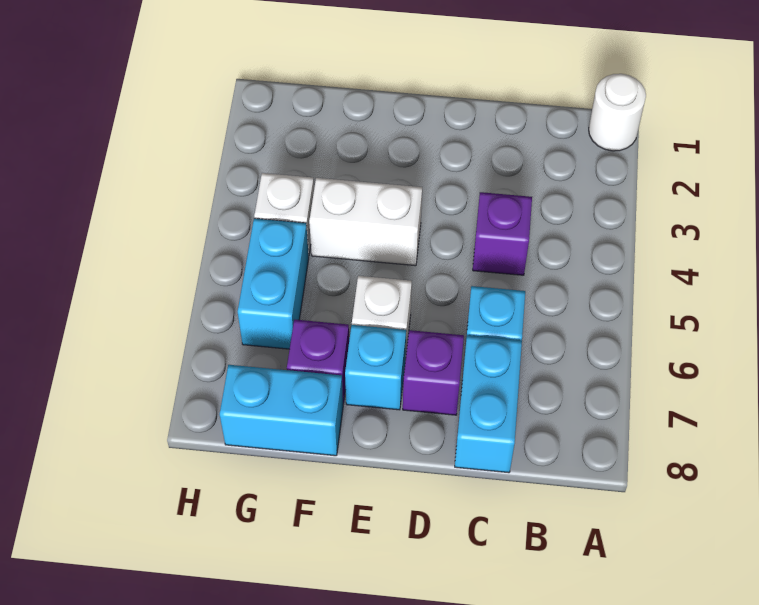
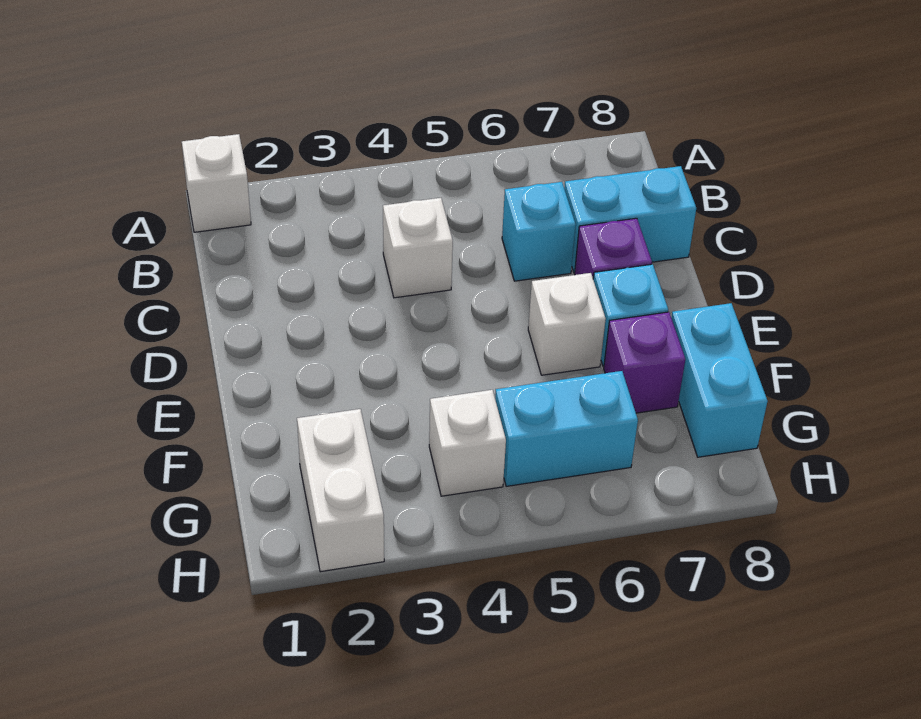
white 1x1 round brick [589,74,646,151] -> white 1x1 brick [182,134,251,232]
purple 1x1 brick [473,192,532,275] -> white 1x1 brick [383,198,453,298]
white 1x2 brick [309,178,422,266] -> white 1x2 brick moved to [297,409,384,572]

